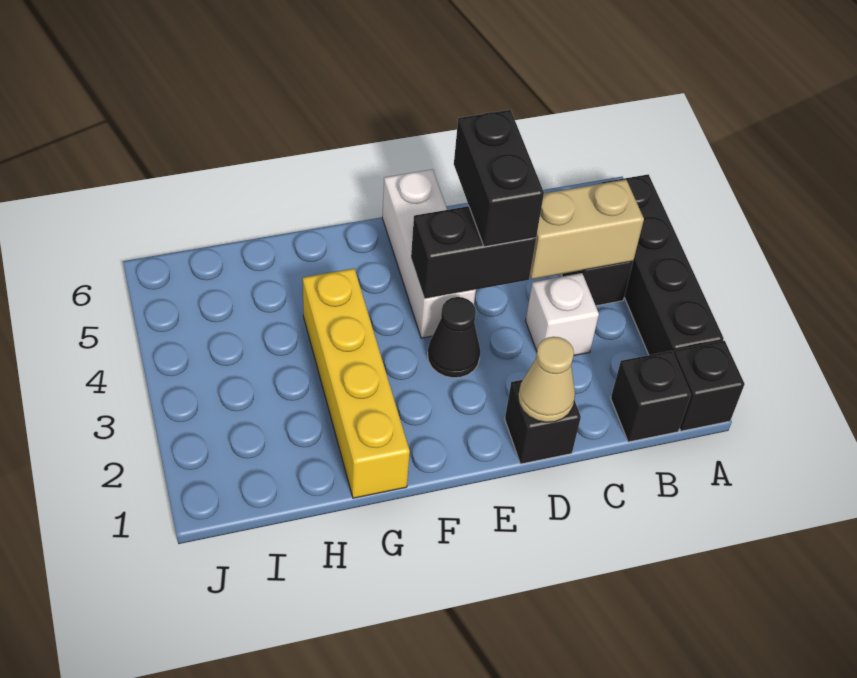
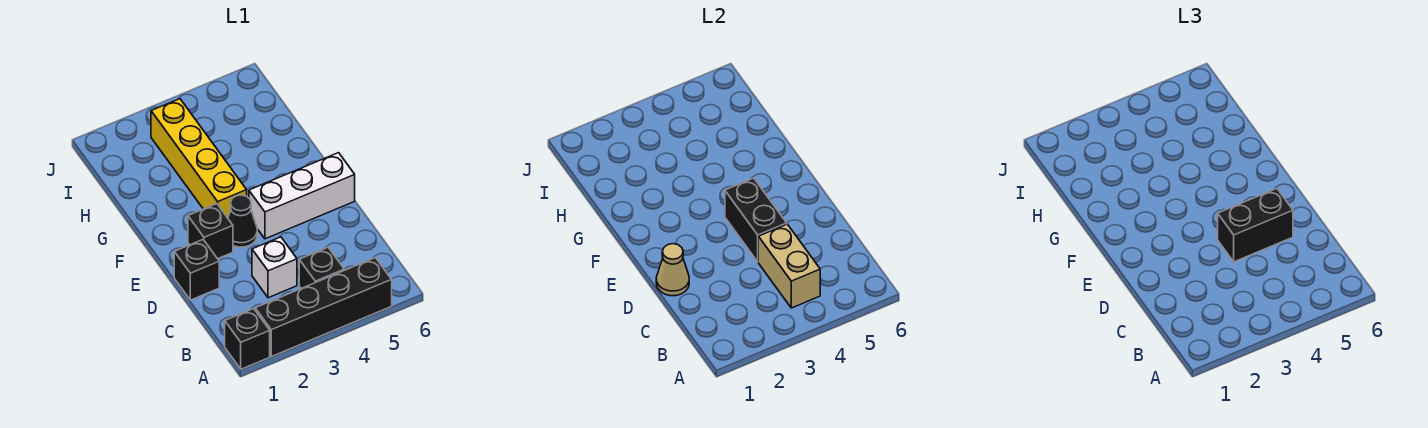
black 1x1 brick [611,351,691,442] -> black 1x1 brick moved to [188,204,233,259]
yellow 1x4 brick [303,268,410,498] -> yellow 1x4 brick turned to [151,99,247,218]

